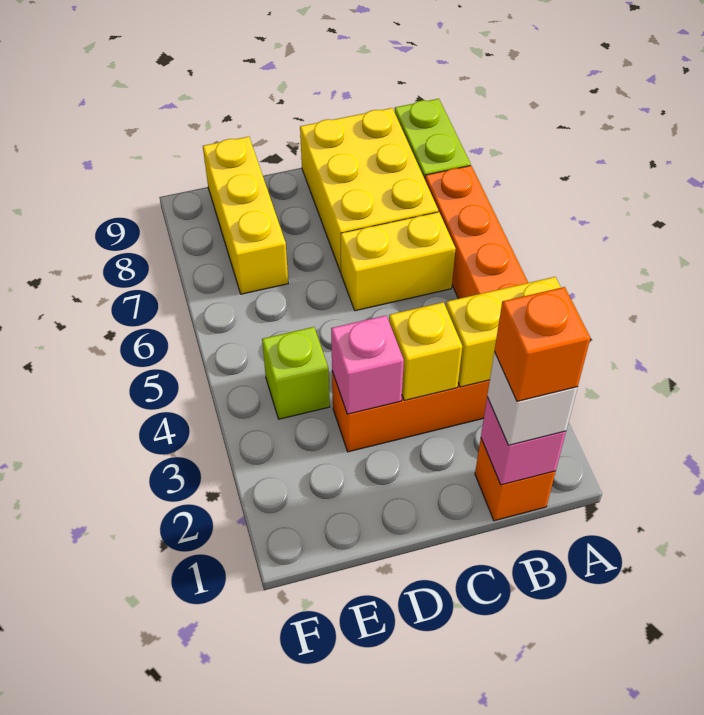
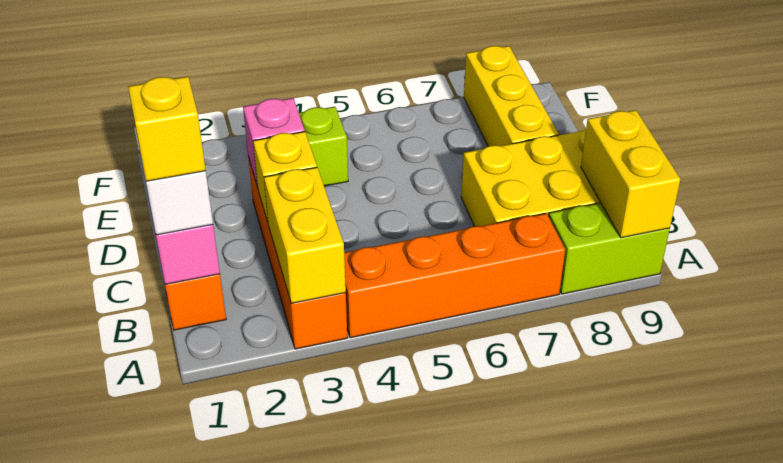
orange 1x1 brick [494,287,590,401] -> yellow 1x1 brick [128,77,206,181]
yellow 1x2 brick [341,212,456,311] -> yellow 1x2 brick moved to [581,110,680,238]
yellow 1x3 brick [203,137,288,294] -> yellow 1x3 brick turned to [464,46,559,146]

